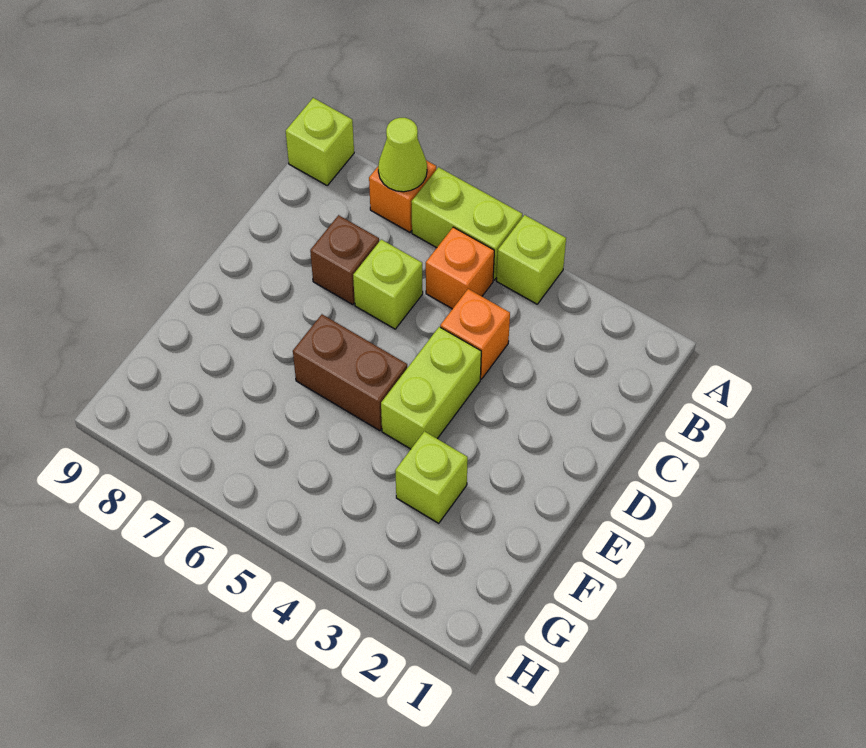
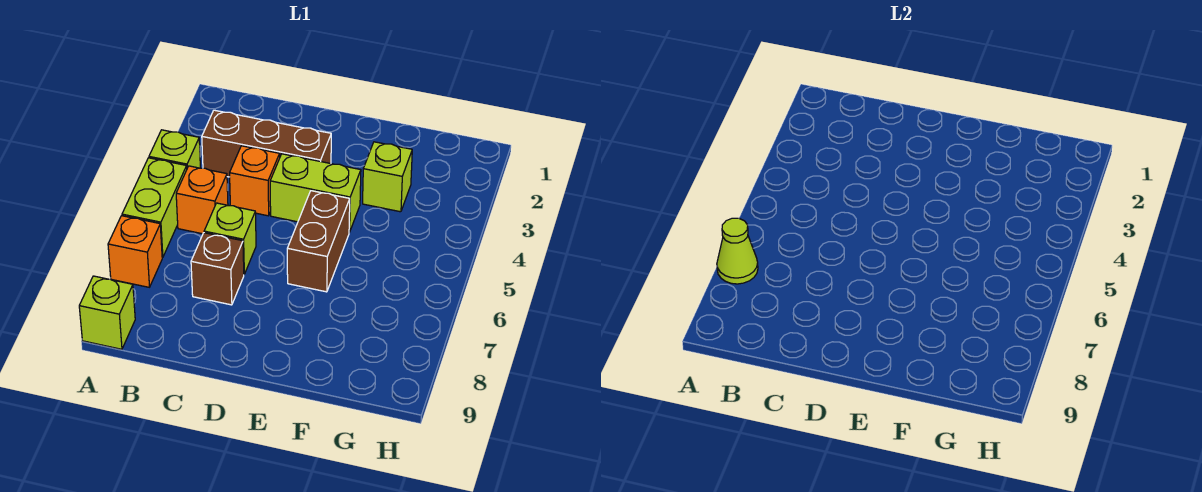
none -> brown 1x3 brick [202,110,331,177]

